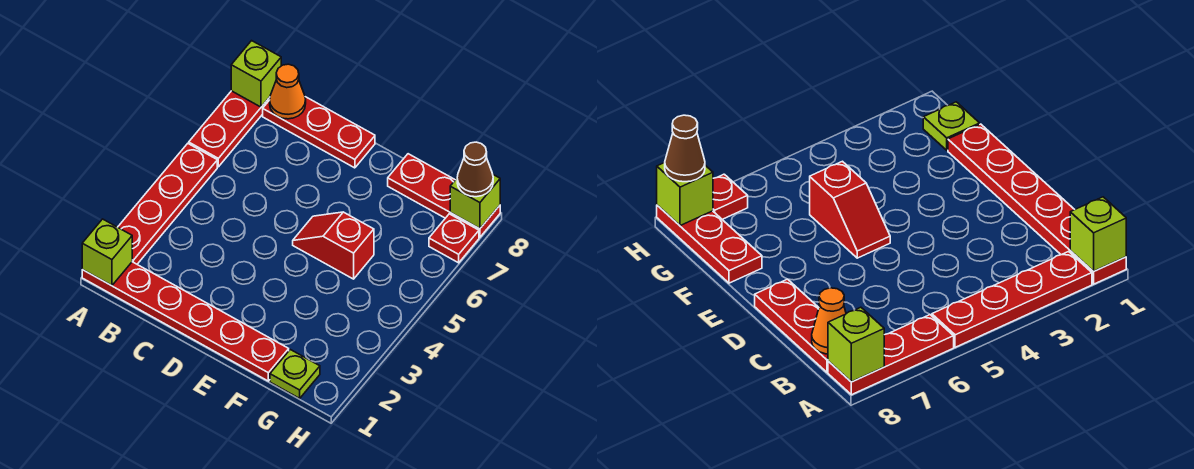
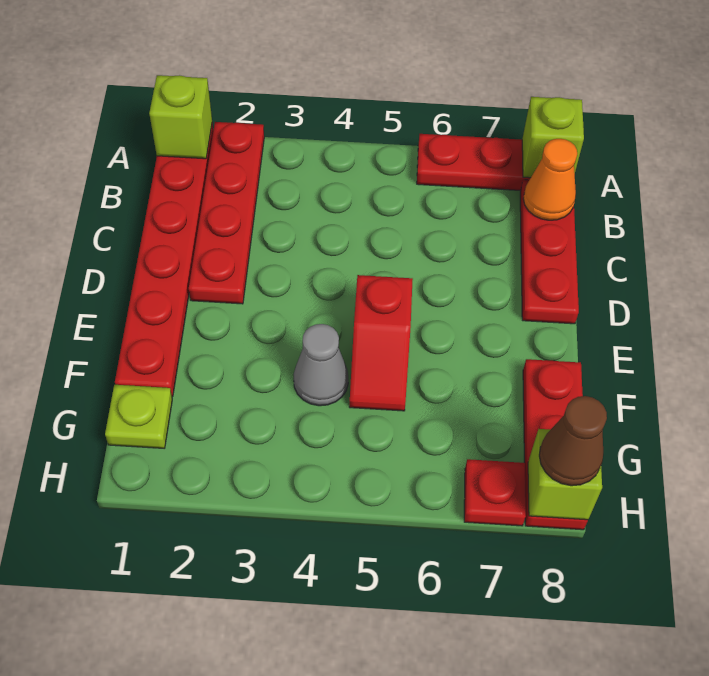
red 1x4 plate [118,144,217,264] -> red 1x4 plate turned to [189,122,264,304]
red 1x2 slope [293,212,374,279] -> red 1x2 slope turned to [349,275,413,411]
none -> grey 1x1 cone [293,324,348,406]

